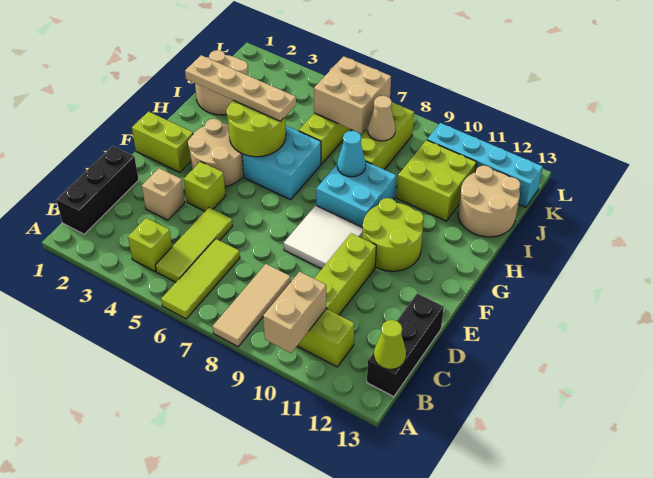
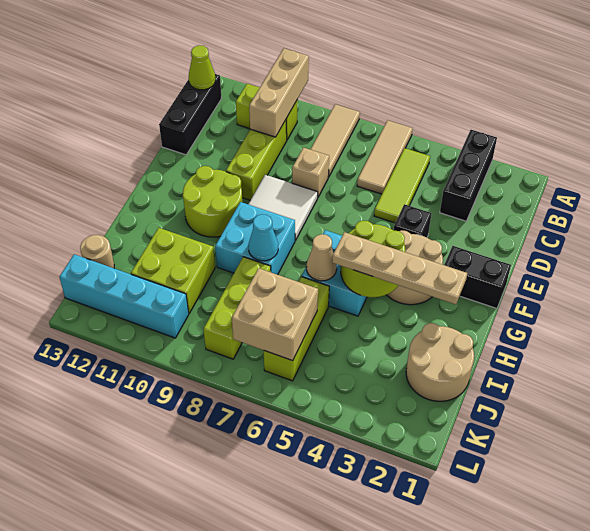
lime 1x3 tile [161,239,240,319] -> tan 1x3 tile [357,120,413,194]
tan 1x2 brick [263,272,326,353] -> tan 1x3 brick [249,49,309,137]
black 1x3 brick [56,146,139,234] -> black 1x3 brick moved to [440,130,497,221]
lime 1x1 brick [128,218,172,271] -> none
tan 1x1 brick [142,168,185,220] -> tan 1x1 brick moved to [292,148,329,197]
lime 1x1 brick [184,162,226,211] -> black 1x1 brick [394,204,432,237]
lime 1x2 brick [132,112,193,172] -> black 1x2 brick [444,246,511,308]
tan 2x2 round brick [458,166,520,237] -> tan 1x1 round brick [80,235,114,268]
tan 1x1 cone [368,96,395,141] -> tan 1x1 cone moved to [306,234,337,281]

